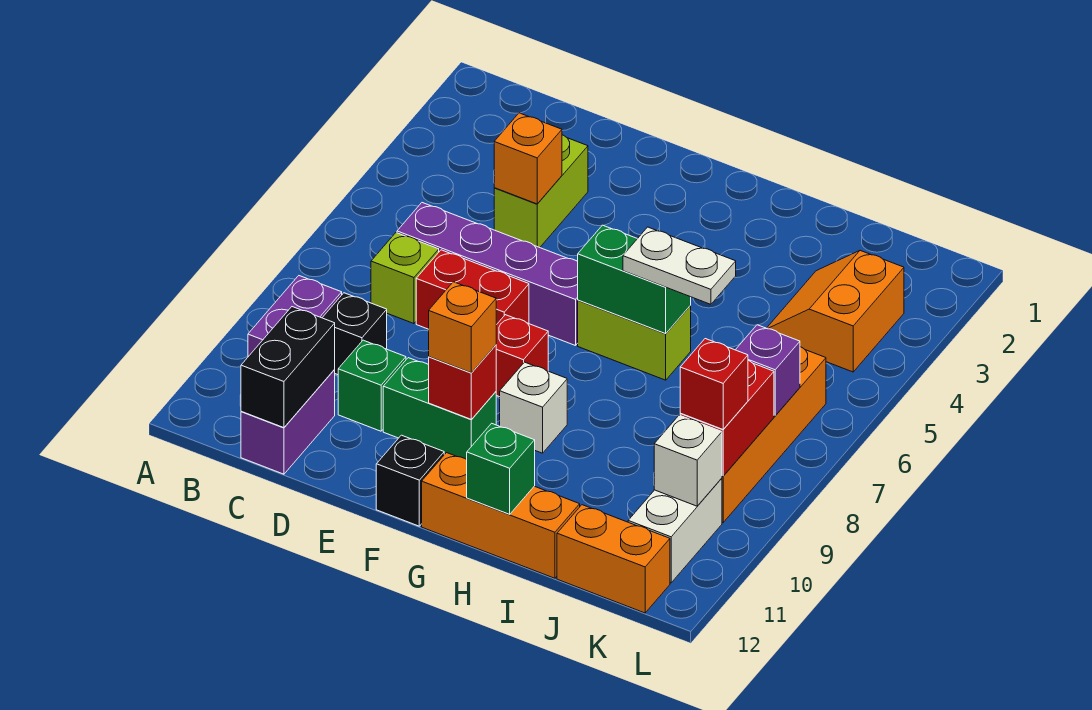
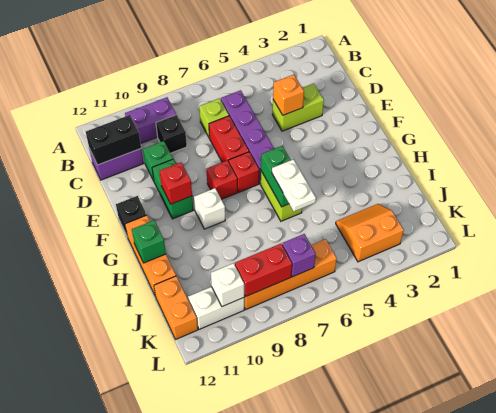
orange 1x1 brick [429,282,496,373] -> none
red 1x1 brick [680,339,748,429] -> red 1x1 brick moved to [229,152,259,192]

